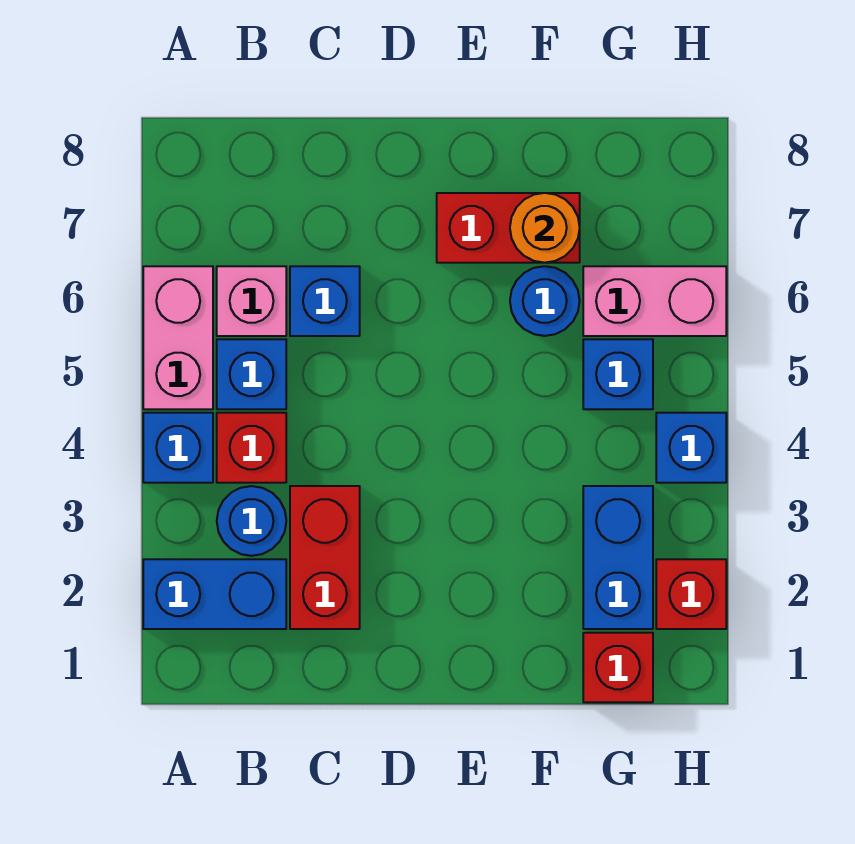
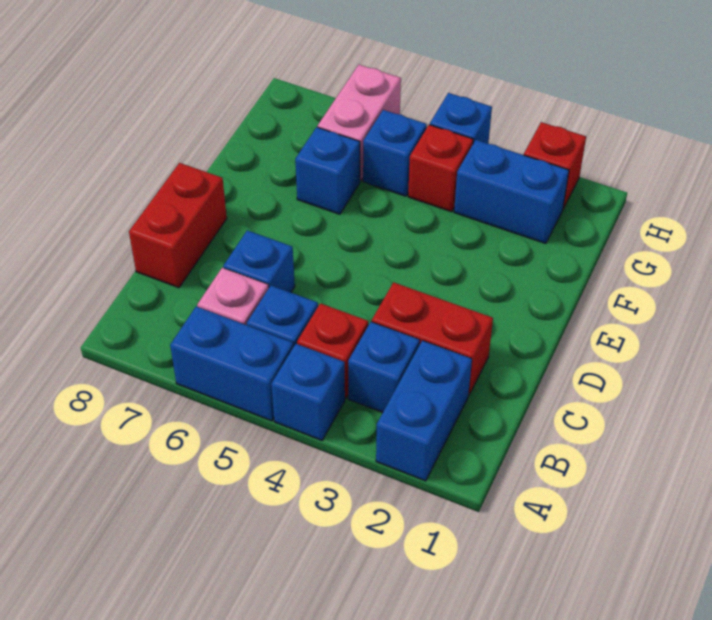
pink 1x2 brick [143,266,213,409] -> blue 1x2 brick [170,306,293,421]
blue 1x1 round brick [217,486,286,556] -> blue 1x1 brick [348,322,420,412]
red 1x2 brick [437,193,580,263] -> red 1x2 brick moved to [129,163,227,288]
blue 1x1 round brick [510,266,580,336] -> blue 1x1 brick [295,127,360,214]
orange 1x1 round brick [510,193,580,263] -> none
red 1x1 brick [583,633,653,702] -> red 1x1 brick moved to [408,125,473,212]

